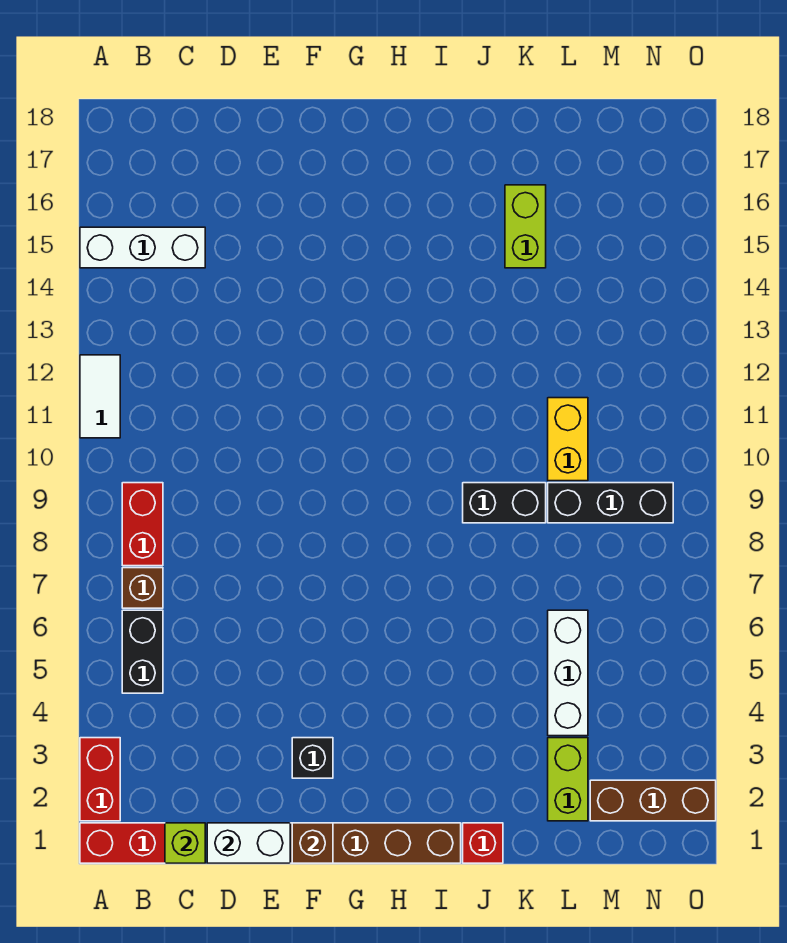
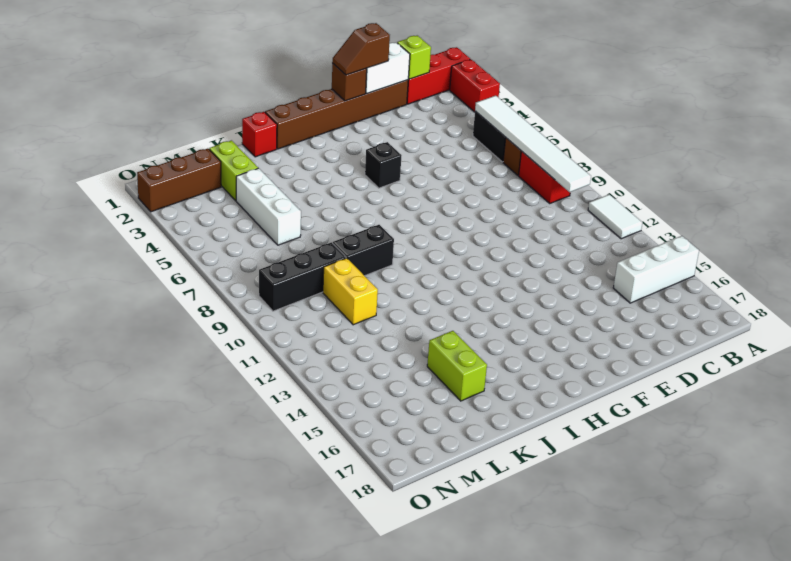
none -> white 1x6 tile [475,96,591,192]
none -> brown 1x2 slope [332,23,390,75]
black 1x1 brick [292,738,333,778] -> black 1x1 brick moved to [365,142,402,188]

